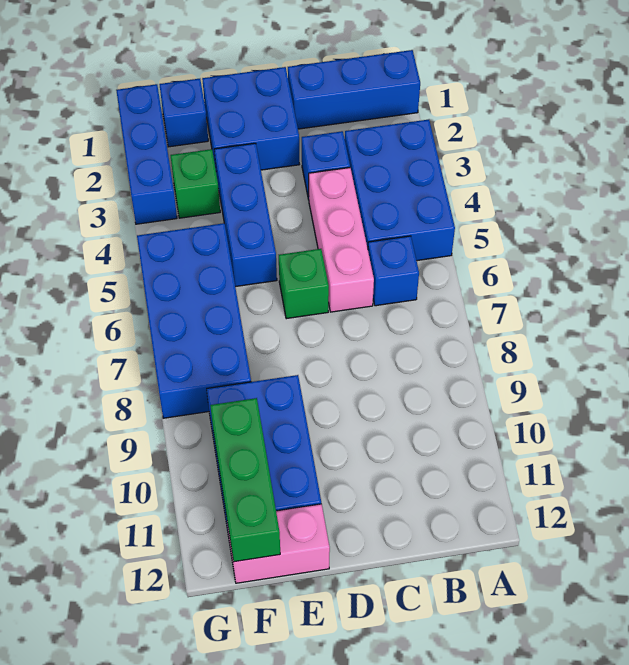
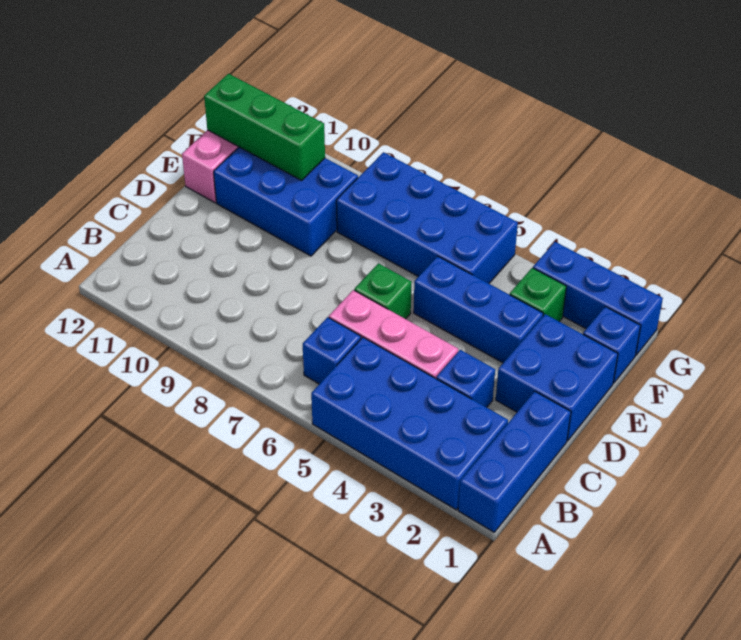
blue 2x3 brick [345,120,455,261] -> blue 2x4 brick [311,337,508,510]

